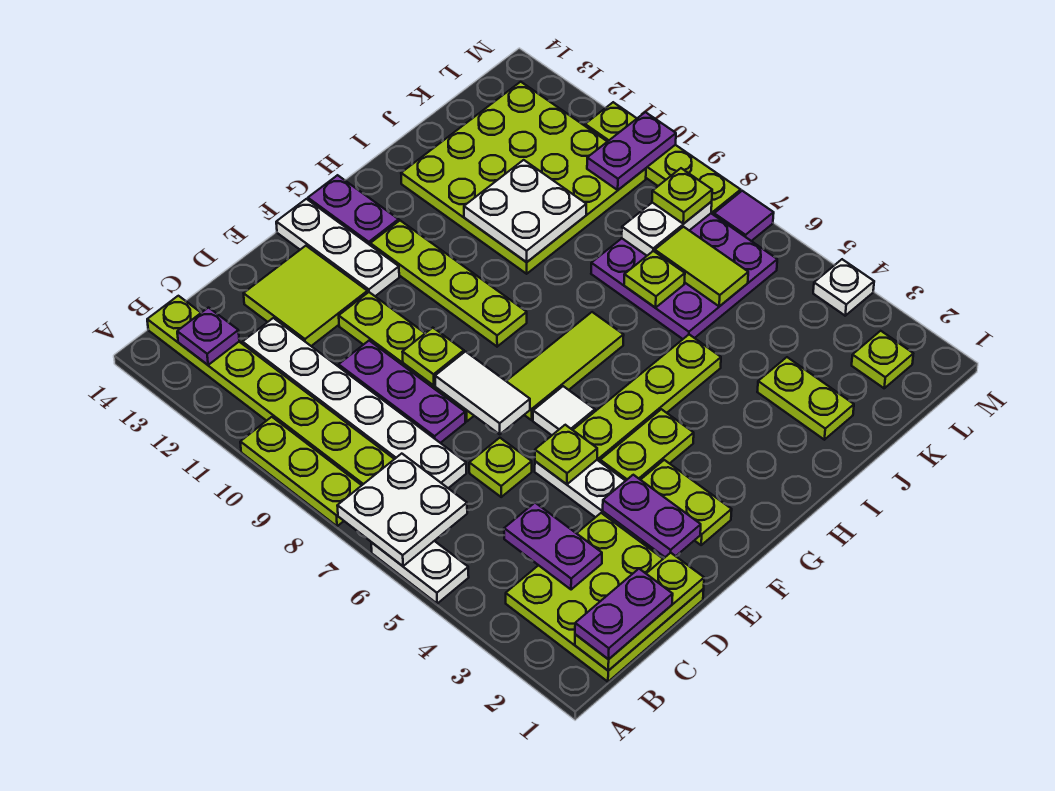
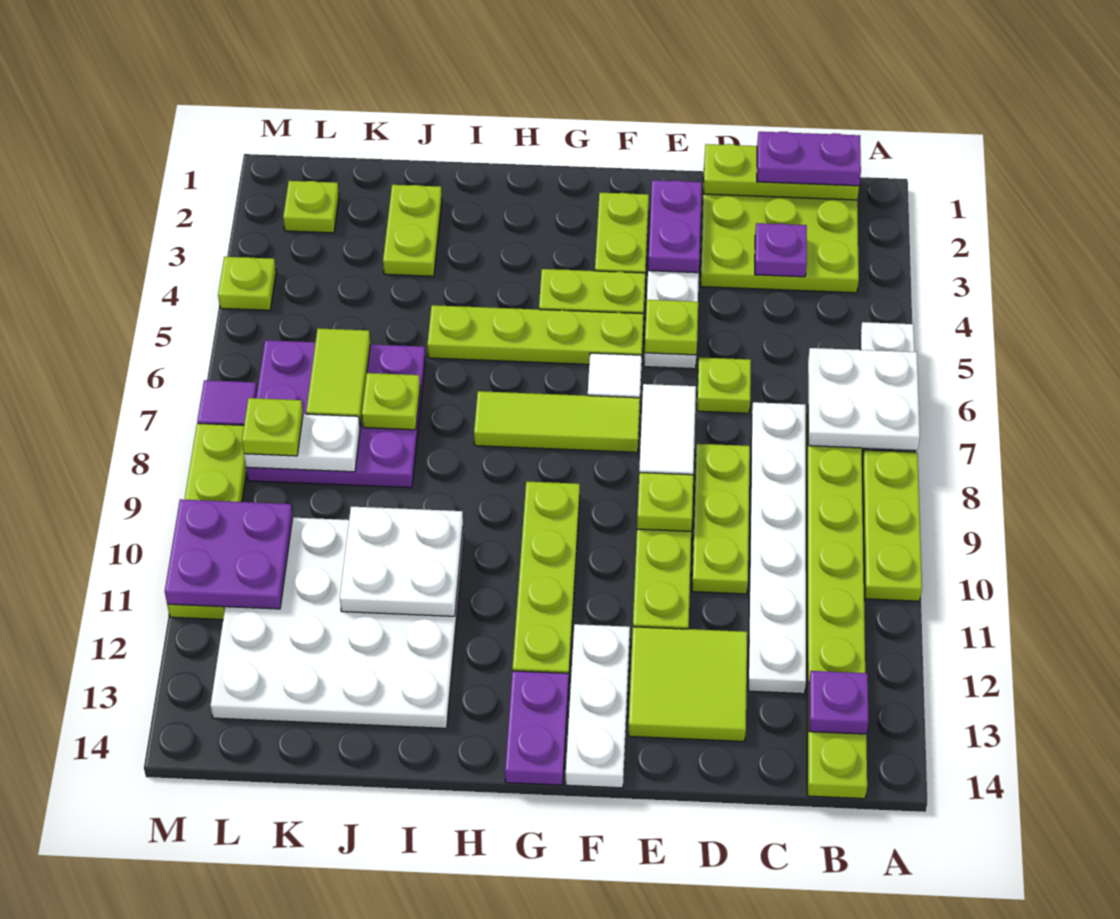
purple 1x2 plate [504,503,602,590] -> purple 1x1 plate [755,223,807,277]
purple 1x3 plate [339,341,465,443] -> lime 1x3 plate [692,444,750,594]
lime 4x4 plate [401,82,646,274] -> white 4x4 plate [210,518,464,728]
purple 1x2 plate [587,112,676,190] -> purple 2x2 plate [165,499,293,609]
white 1x1 plate [813,259,874,316] -> lime 1x1 plate [218,257,276,310]

